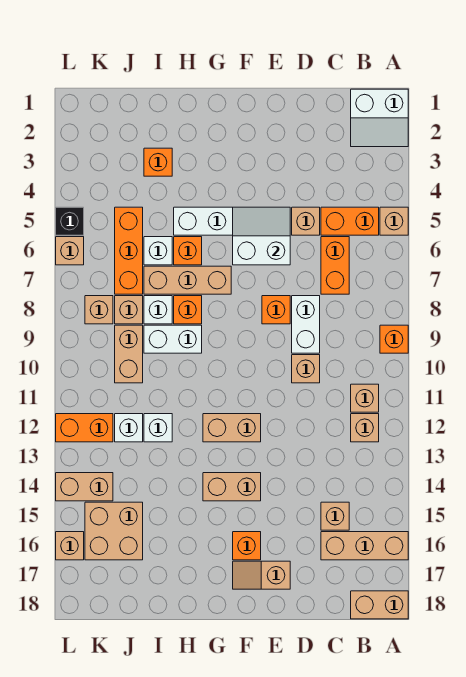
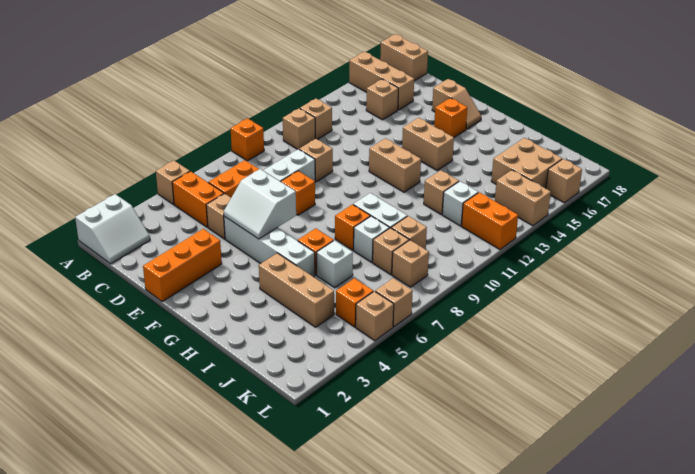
white 2x2 slope [351,89,408,147] -> white 2x2 slope turned to [75,194,150,264]
tan 1x3 brick [144,266,231,294] -> tan 1x3 brick moved to [259,253,334,327]
orange 1x1 brick [144,148,172,176] -> orange 1x1 brick moved to [336,278,373,327]
white 1x1 brick [144,414,172,442] -> tan 1x1 brick [424,170,459,215]
orange 1x3 brick [115,207,143,294] -> orange 1x3 brick moved to [143,229,222,301]
tan 1x2 brick [115,325,143,383] -> tan 1x1 brick [391,216,427,249]
black 1x1 brick [56,207,84,235] -> tan 1x1 brick [356,291,394,341]

